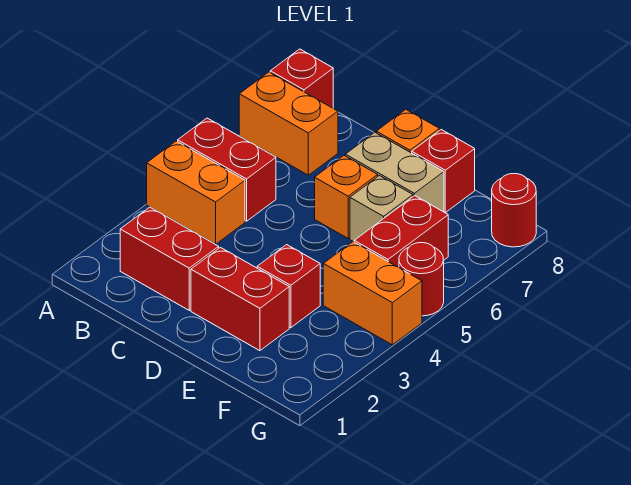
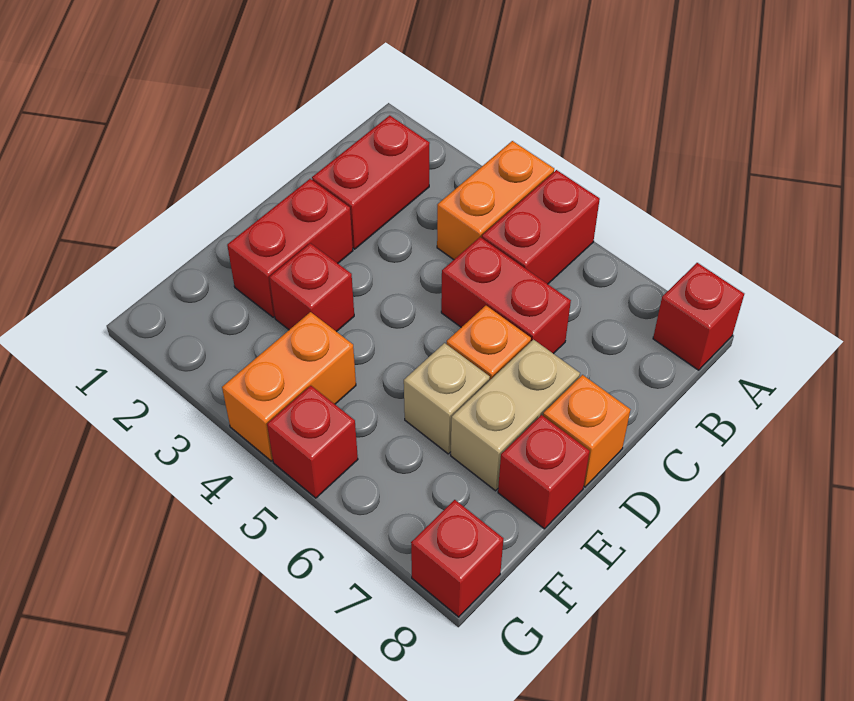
orange 1x2 brick [239,72,338,175] -> none
red 1x2 brick [354,196,448,267] -> red 1x2 brick moved to [441,237,571,354]
red 1x1 round brick [399,243,444,316] -> red 1x1 brick [267,386,358,498]
red 1x1 round brick [492,174,536,247] -> red 1x1 brick [411,500,503,617]

